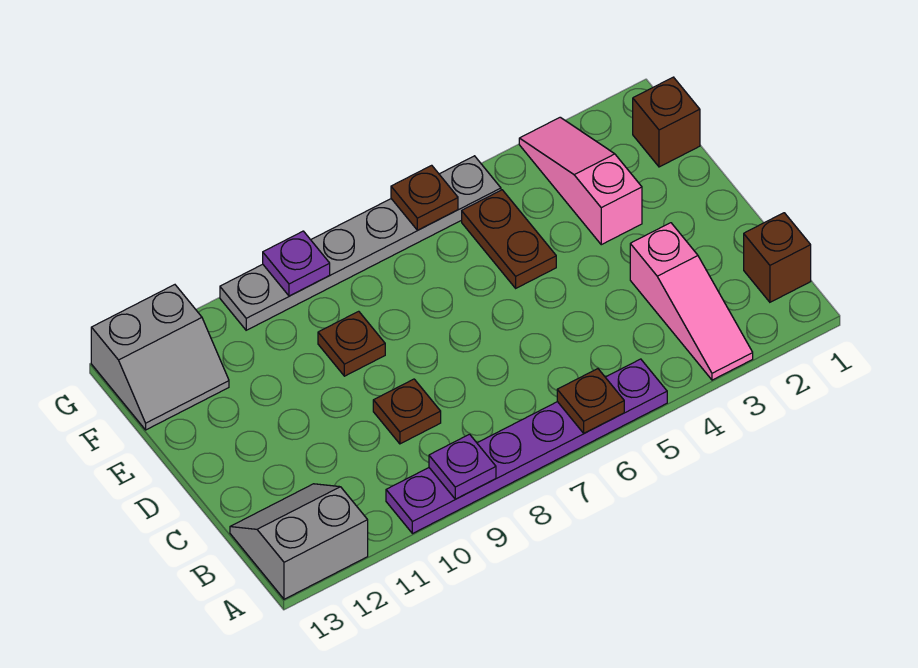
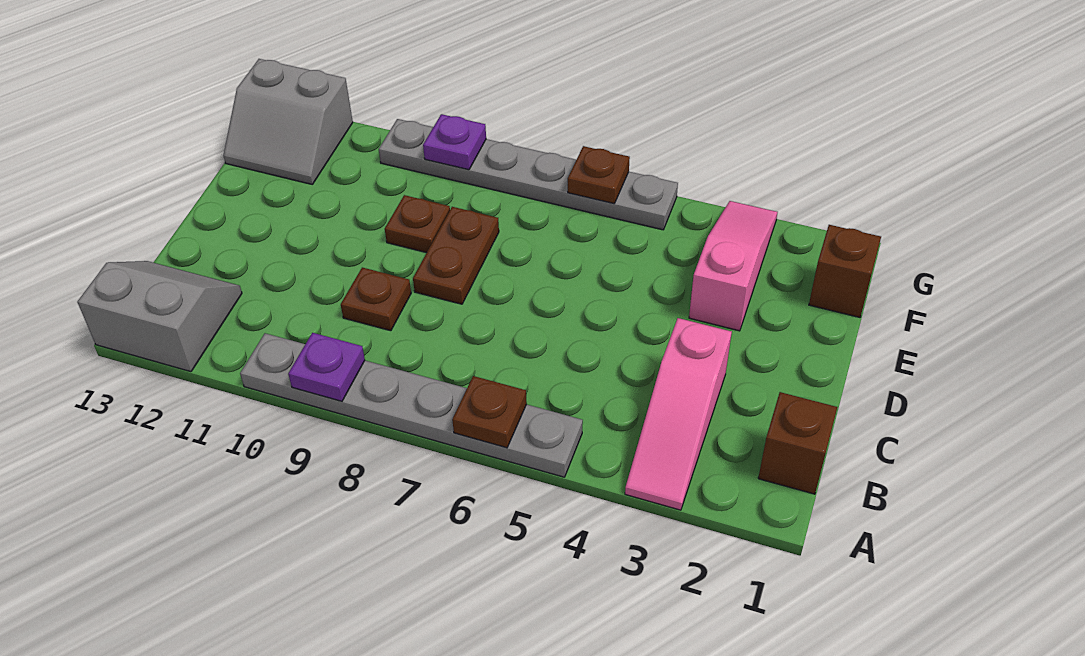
purple 1x6 plate [386,359,667,534] -> grey 1x6 plate [240,333,583,477]
brown 1x2 plate [462,190,556,288] -> brown 1x2 plate moved to [413,207,499,304]

